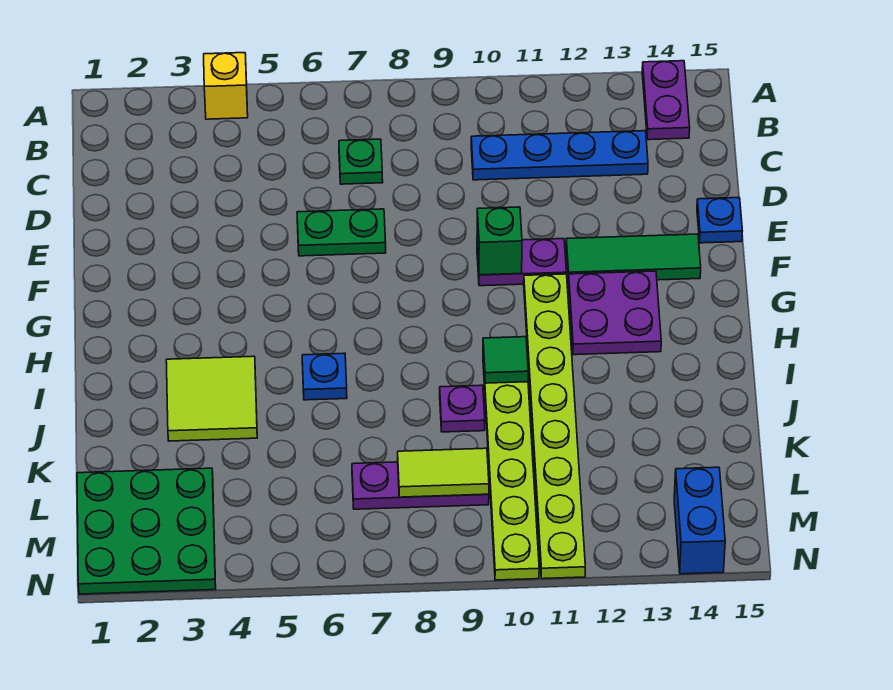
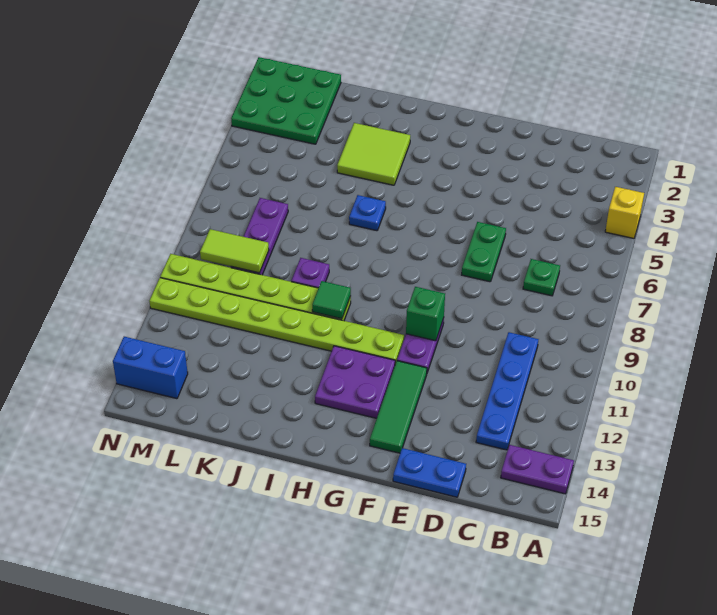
blue 1x1 plate [697,198,742,243] -> blue 1x2 plate [393,448,466,497]
lime 1x2 tile [398,448,489,497] -> lime 1x2 tile turned to [200,229,269,273]

